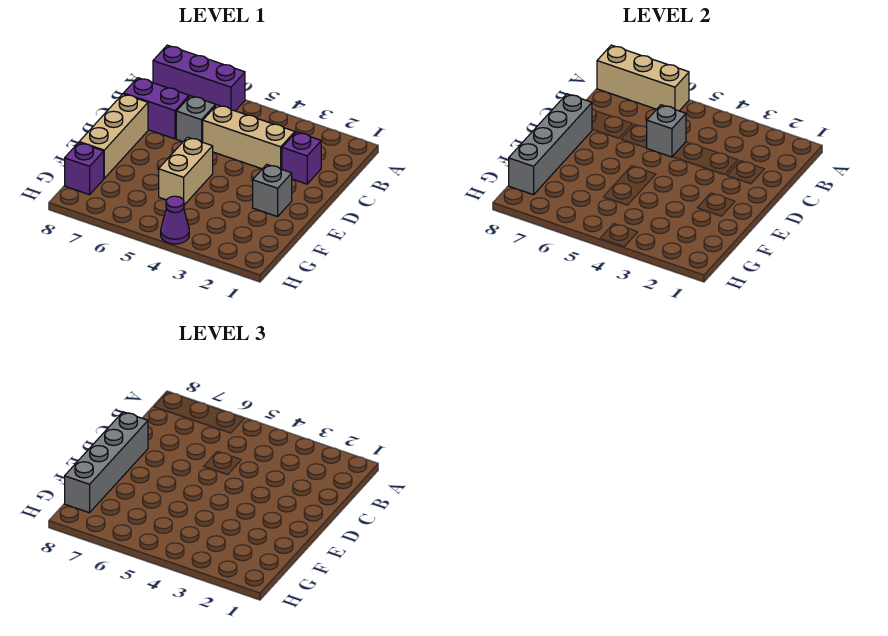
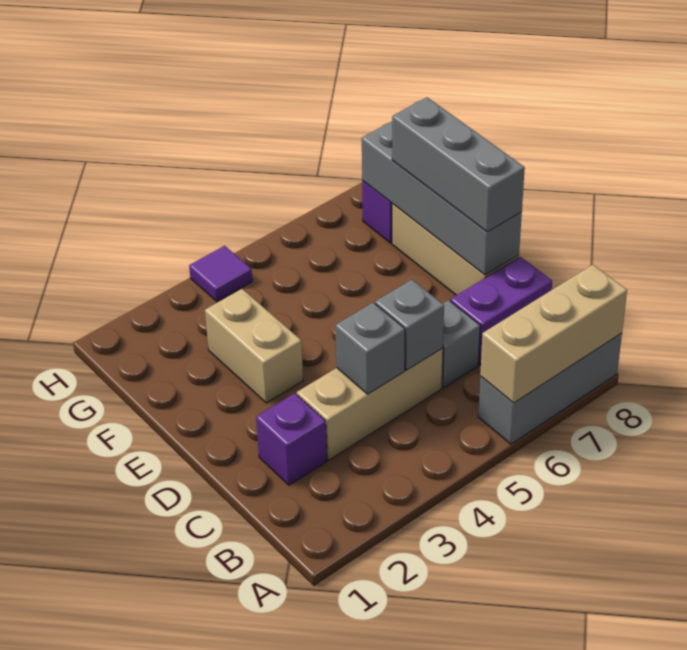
purple 1x3 brick [153,45,245,111] -> grey 1x3 brick [478,333,622,444]
grey 1x4 brick [65,412,148,513] -> grey 1x3 brick [392,97,525,232]
grey 1x1 brick [253,164,292,217] -> grey 1x1 brick moved to [335,303,405,394]
tan 1x2 brick [159,137,213,205] -> tan 1x2 brick moved to [205,289,303,403]
purple 1x1 cone [161,196,189,244] -> purple 1x1 tile [189,246,252,302]

